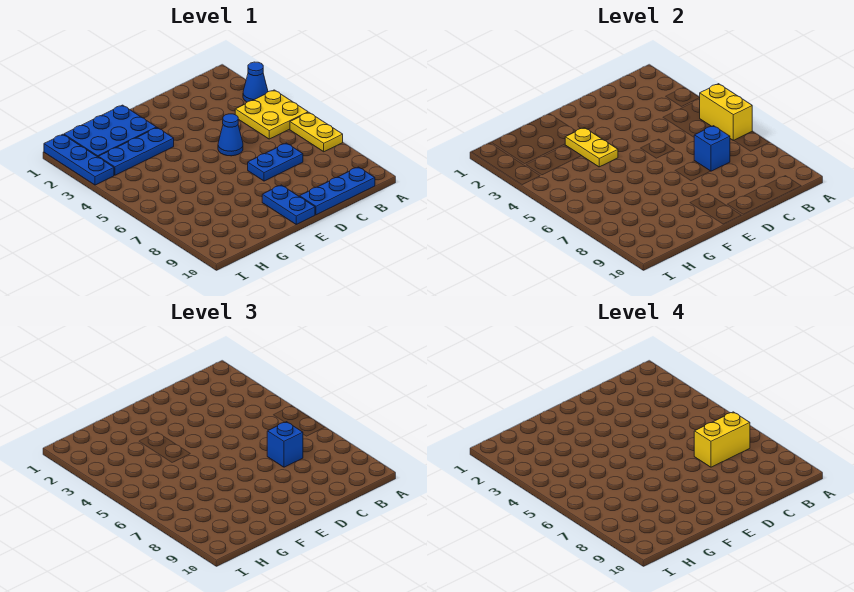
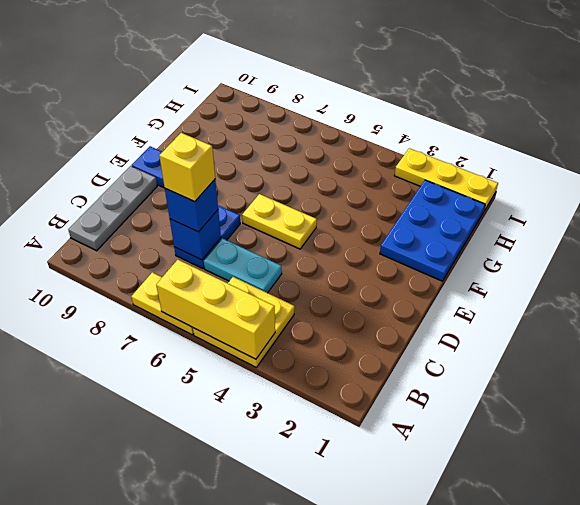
blue 1x1 cone [243,62,268,102] -> none
yellow 1x2 brick [699,84,752,141] -> yellow 1x3 brick [156,260,275,359]
yellow 1x2 brick [694,412,750,467] -> yellow 1x1 brick [159,133,215,202]
blue 1x3 plate [300,167,375,215] -> grey 1x3 plate [68,166,157,251]
none -> cyan 1x2 plate [204,239,282,293]
blue 1x1 cone [218,114,243,156] -> none
blue 1x3 plate [99,128,174,175] -> none
yellow 1x2 plate [565,128,618,167] -> yellow 1x2 plate moved to [242,194,317,249]
blue 1x3 plate [44,134,114,185] -> yellow 1x3 plate [394,148,498,211]

